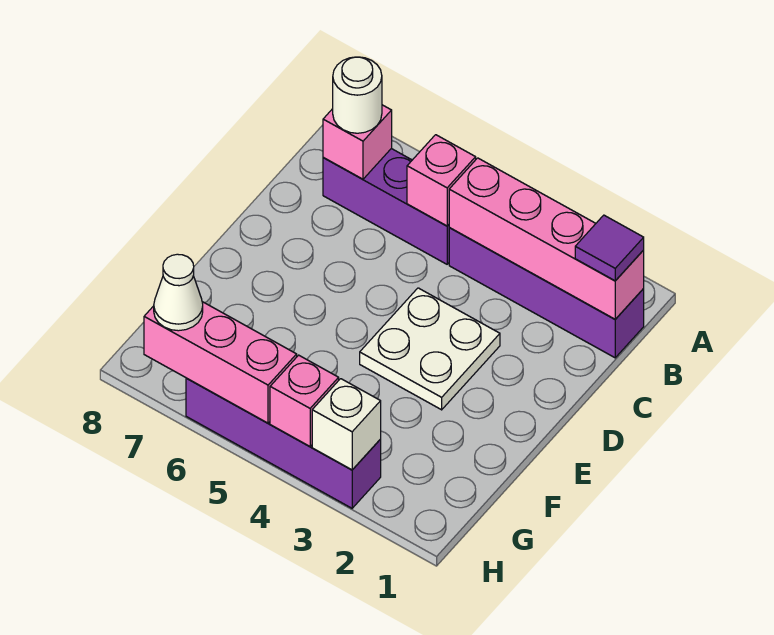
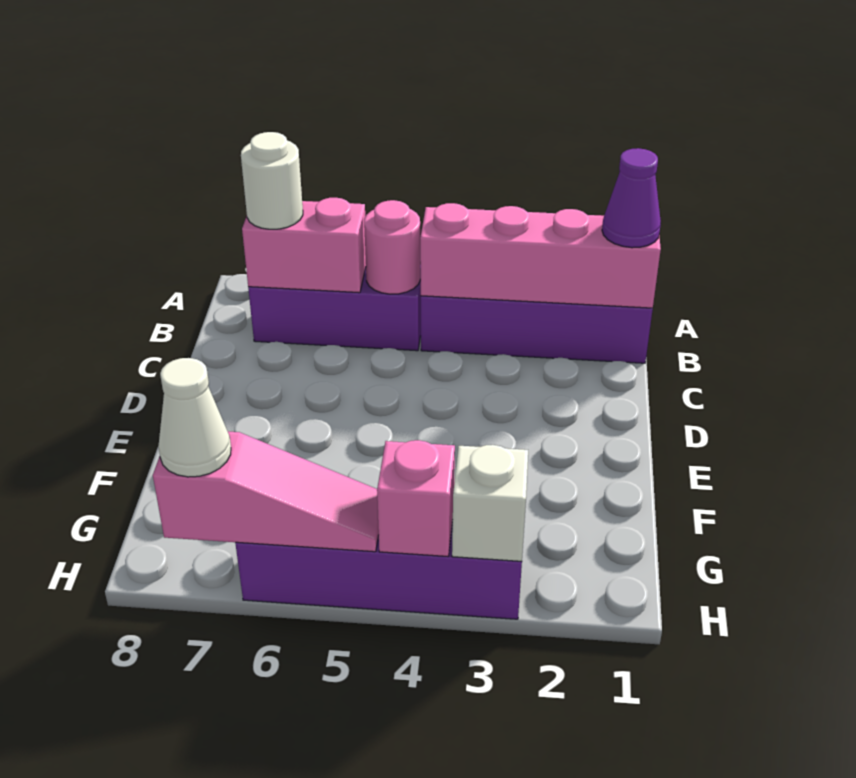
purple 1x1 tile [575,215,644,281] -> purple 1x1 cone [602,148,661,248]
pink 1x1 brick [407,135,476,226] -> pink 1x1 round brick [364,200,420,294]
pink 1x1 brick [323,105,392,179] -> pink 1x2 brick [242,198,366,293]
white 2x2 plate [360,288,500,410] -> none
pink 1x3 brick [144,302,297,423] -> pink 1x3 slope [153,431,379,552]

